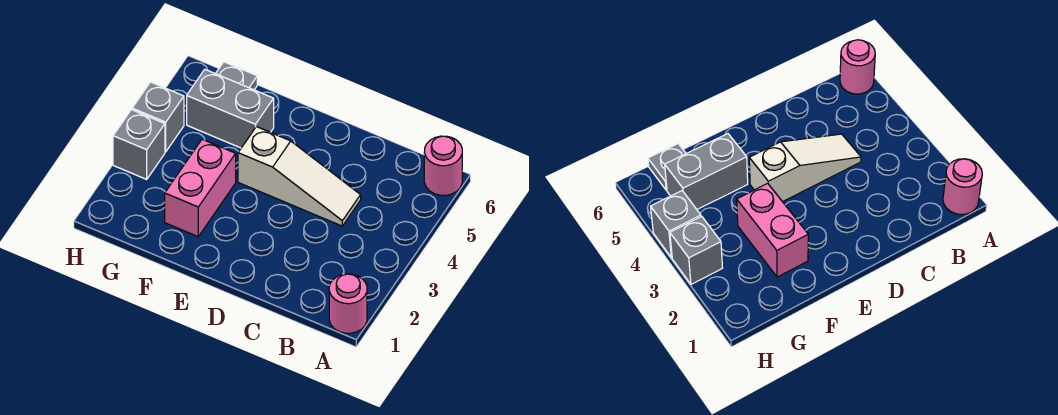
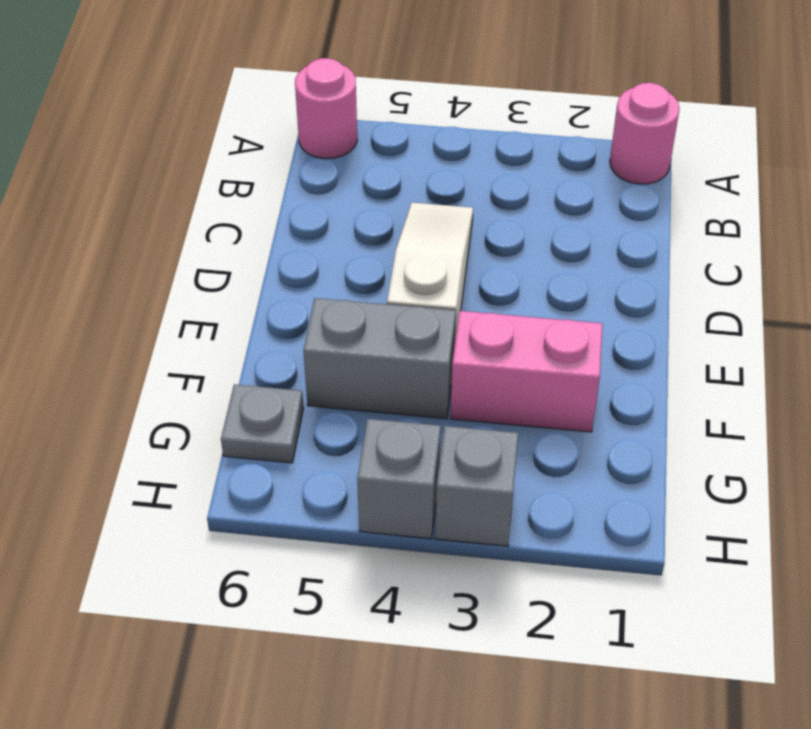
grey 1x2 brick [187,70,274,148] -> grey 1x2 brick turned to [303,298,456,419]

